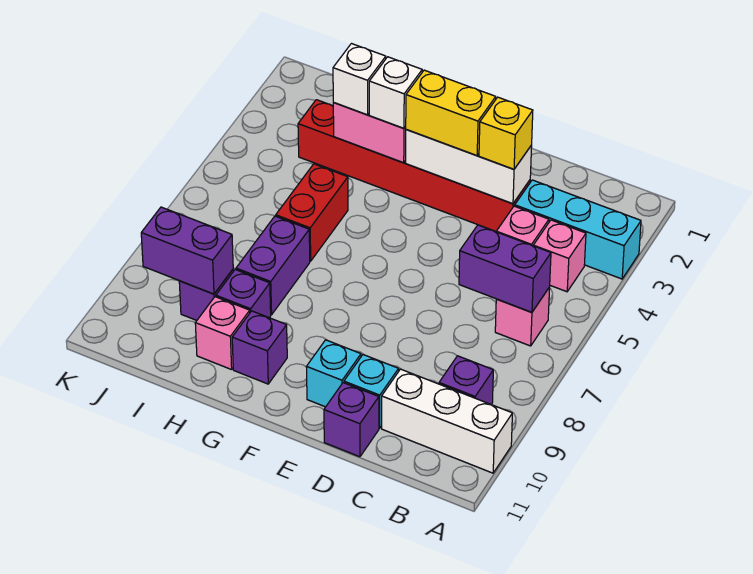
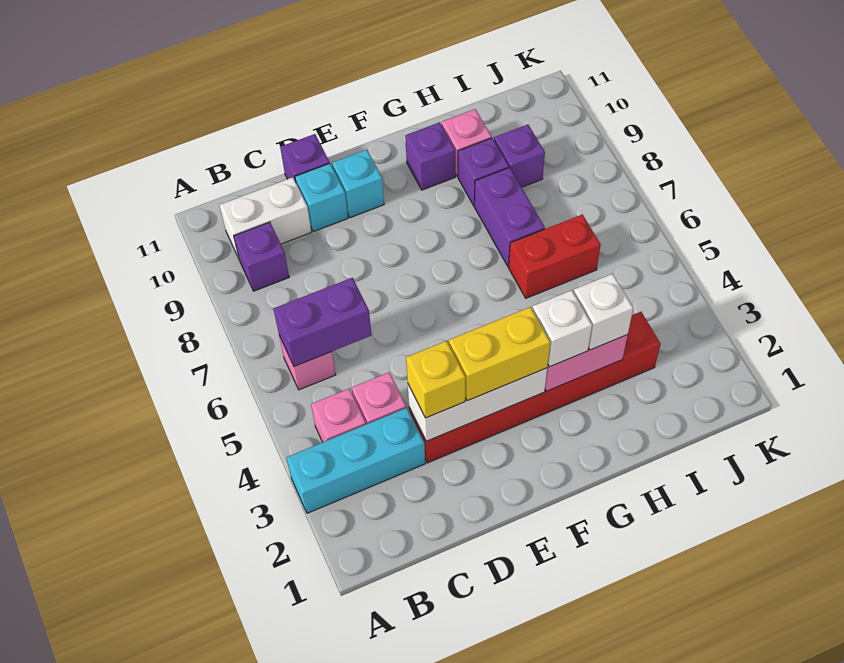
white 1x3 brick [382,369,512,473] -> white 1x2 brick [220,177,311,258]
red 1x2 brick [276,164,348,261] -> red 1x2 brick turned to [509,214,601,298]
purple 1x2 brick [141,207,233,294] -> none

